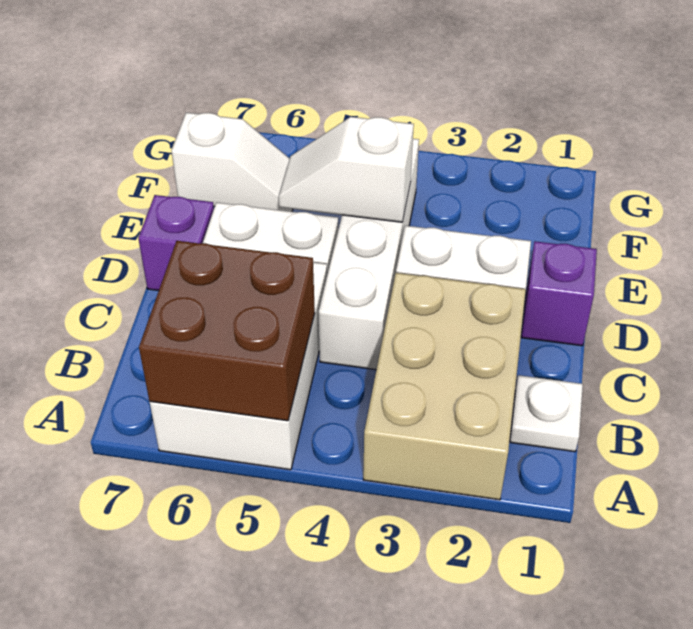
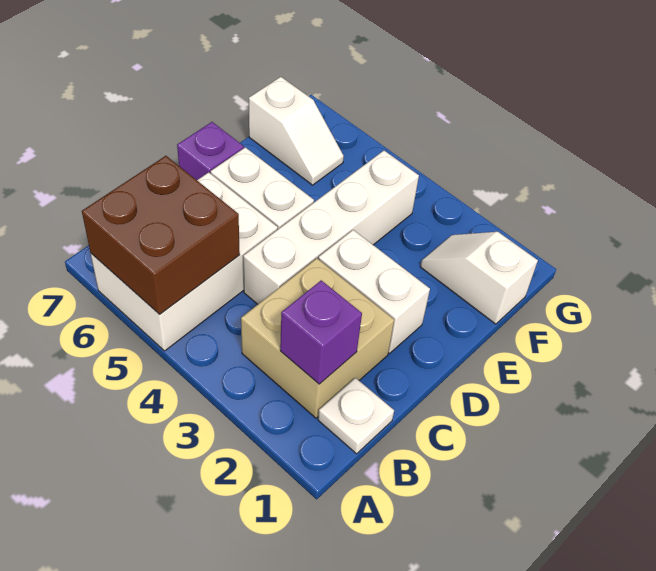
tan 2x3 brick [363,273,526,500] -> tan 2x2 brick [241,258,394,418]
purple 1x1 brick [521,241,597,346] -> purple 1x1 brick moved to [280,280,362,384]
white 1x2 slope [278,117,414,222] -> white 1x2 slope moved to [420,232,538,324]

